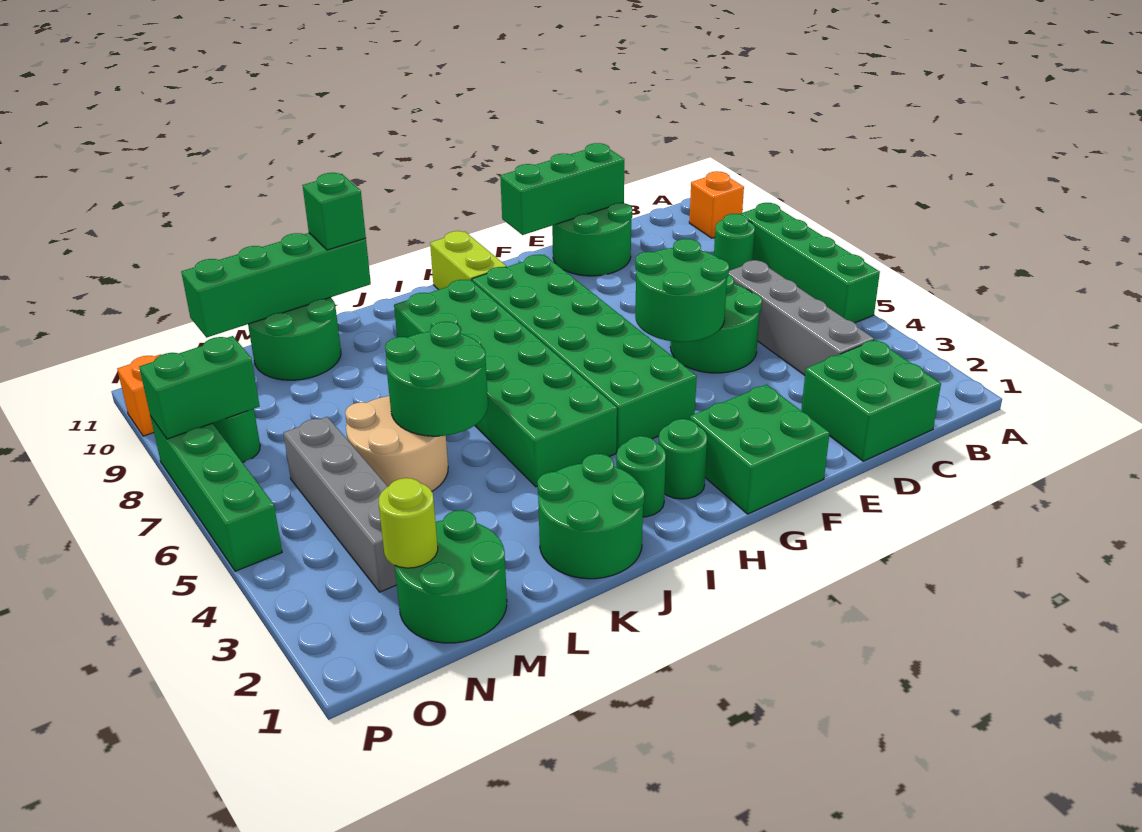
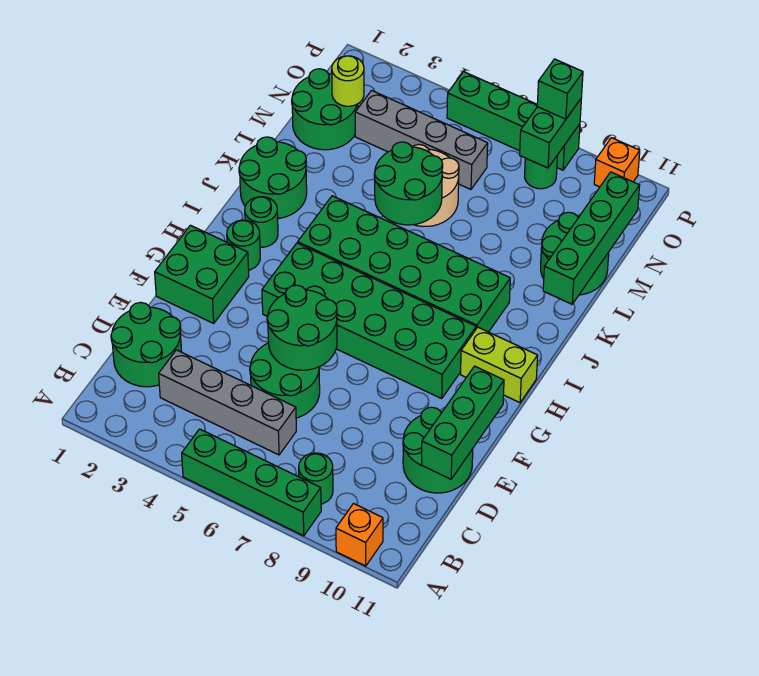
green 2x2 brick [801,340,941,461] -> green 2x2 round brick [111,302,182,387]
green 1x1 brick [302,173,366,250] -> green 1x1 brick moved to [537,59,583,119]

